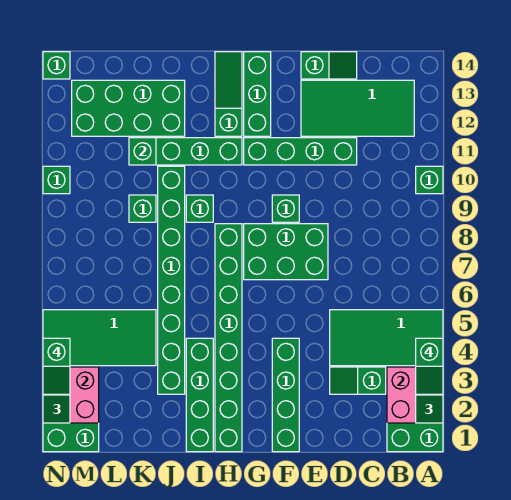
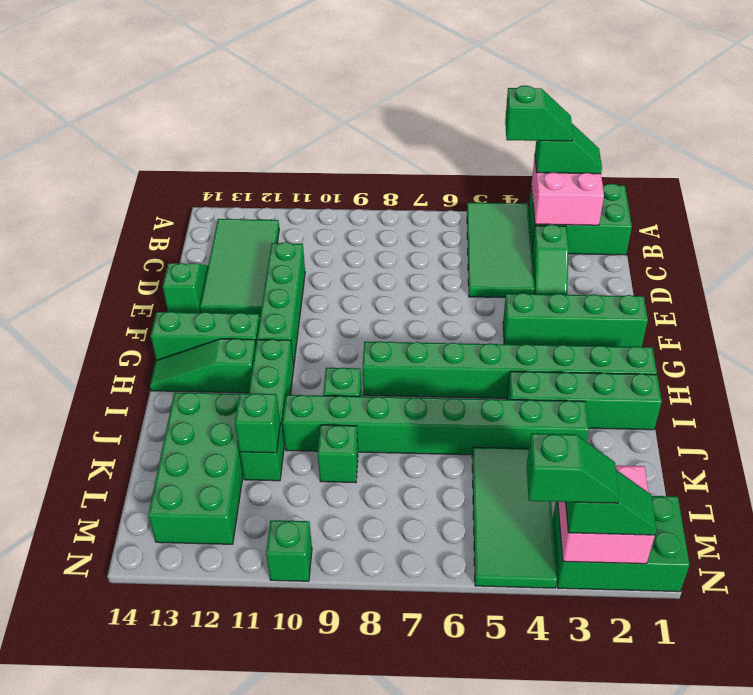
green 1x1 brick [416,166,443,194] -> none
green 2x3 brick [244,224,328,280] -> none
green 1x1 brick [272,195,299,222] -> none
green 1x1 brick [43,52,70,79] -> none

